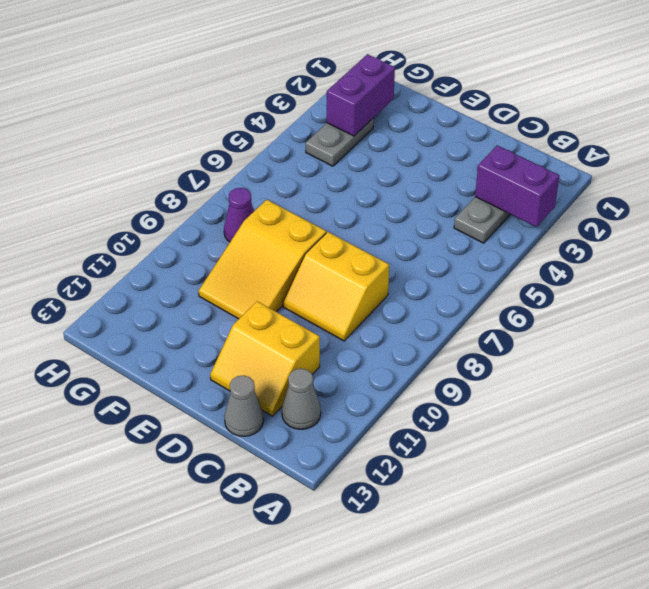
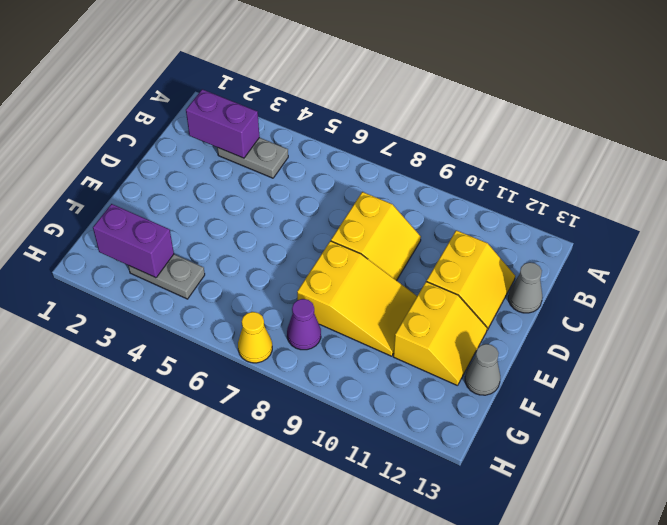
purple 1x2 brick [475,145,559,227] -> purple 1x2 brick turned to [186,89,259,158]
grey 1x1 cone [282,369,321,429] -> grey 1x1 cone moved to [465,344,500,395]
none -> yellow 2x2 slope [393,281,487,386]
none -> yellow 1x1 cone [238,312,272,363]

